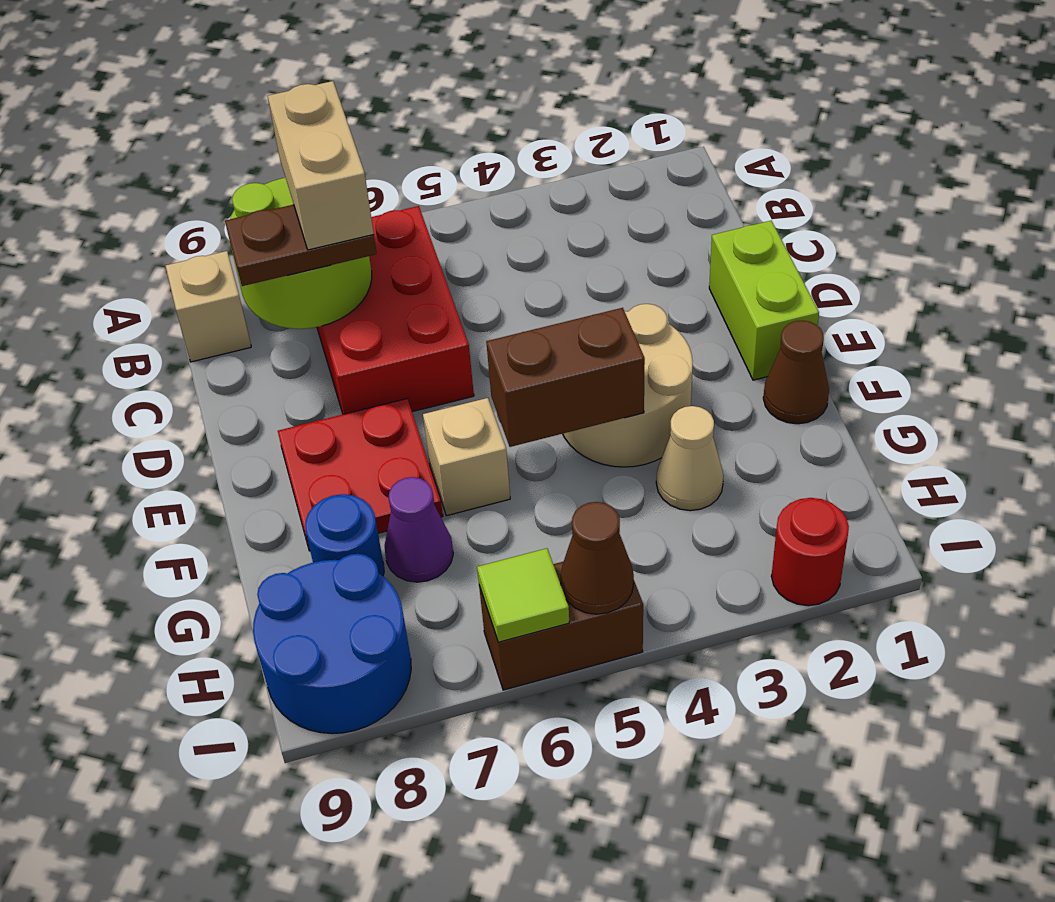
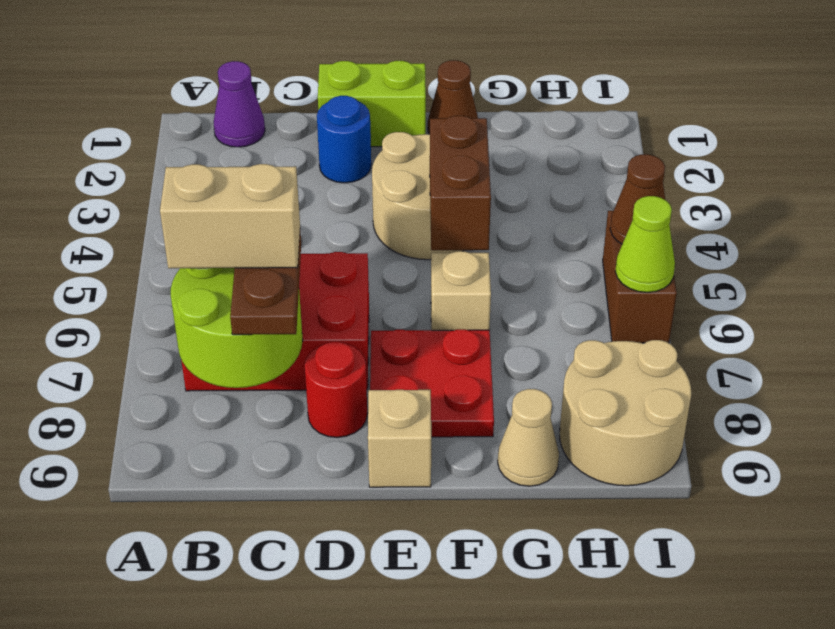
tan 1x1 brick [166,251,251,362] -> tan 1x1 brick moved to [368,390,431,487]
tan 1x1 cone [656,406,724,511] -> tan 1x1 cone moved to [498,389,559,486]
purple 1x1 cone [385,477,453,582] -> purple 1x1 cone moved to [213,61,265,147]
blue 1x1 round brick [305,494,384,576] -> blue 1x1 round brick moved to [317,96,371,183]
blue 2x2 round brick [253,554,411,734] -> tan 2x2 round brick [560,340,691,486]
red 1x1 round brick [771,498,849,606] -> red 1x1 round brick moved to [305,342,367,437]
lime 1x1 tile [477,548,569,642] -> lime 1x1 cone [615,196,675,292]

